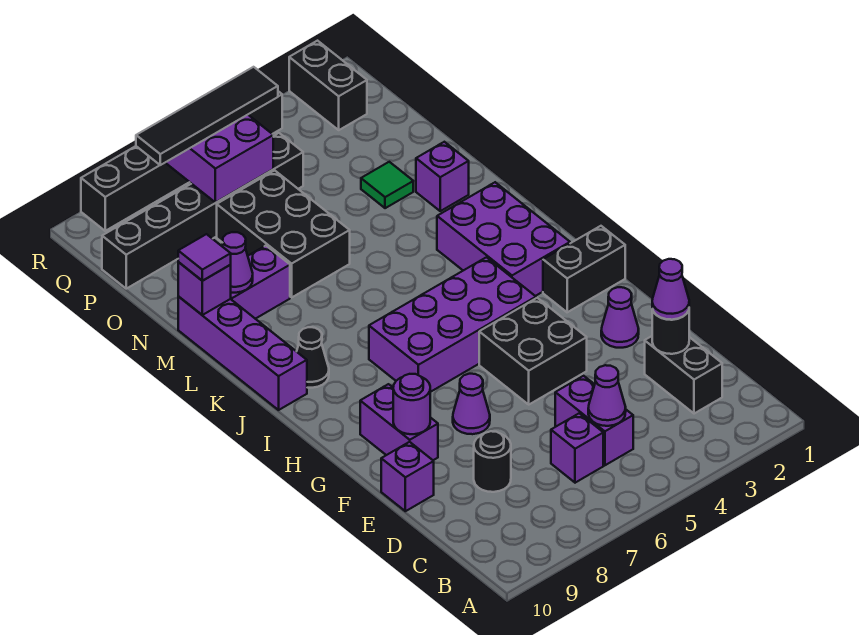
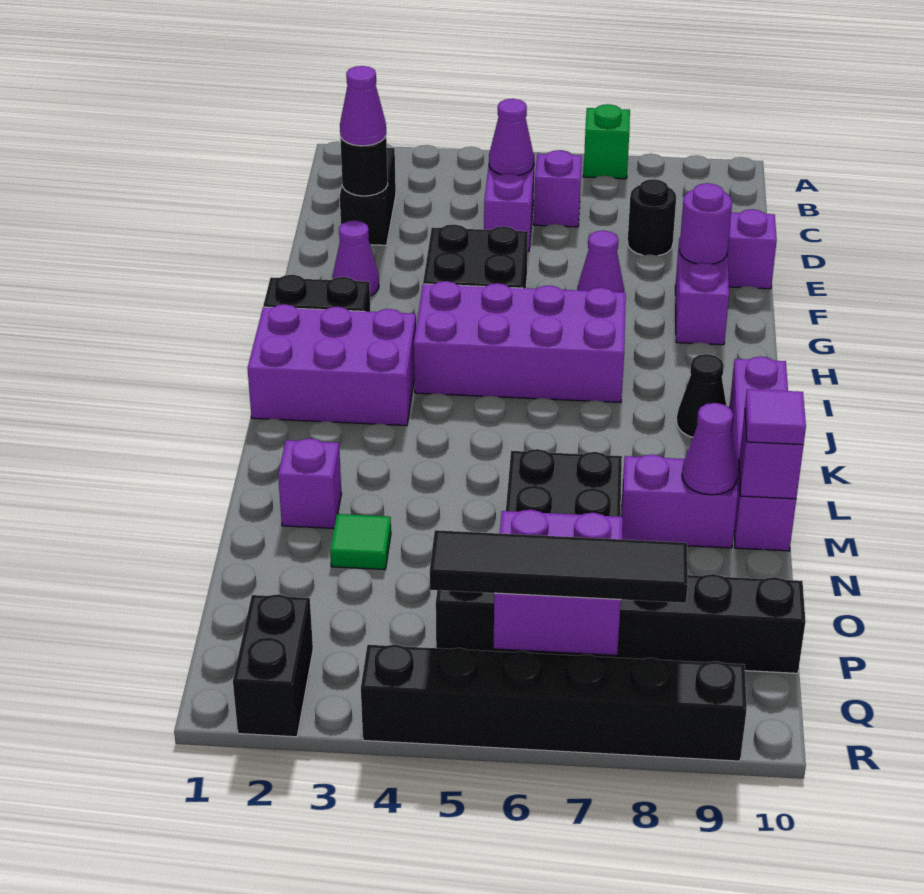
none -> green 1x1 brick [583,104,630,179]
purple 2x3 brick [437,182,570,296] -> purple 2x3 brick turned to [247,304,416,426]

